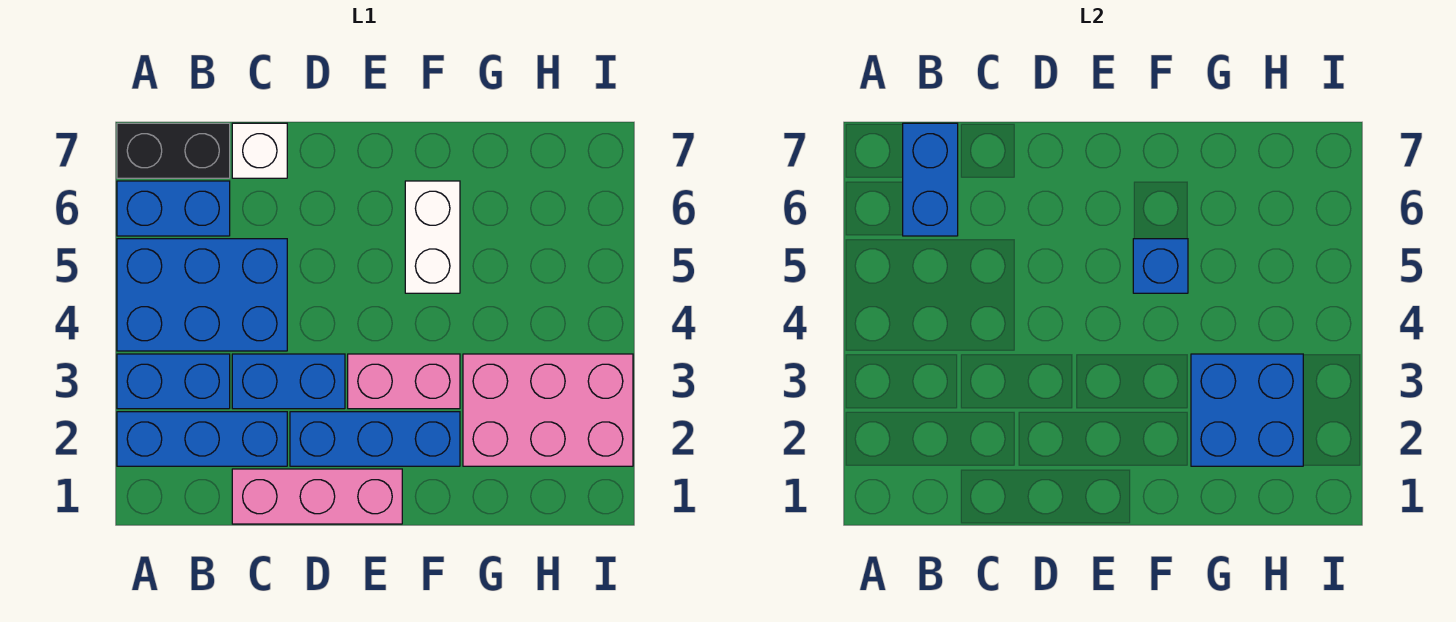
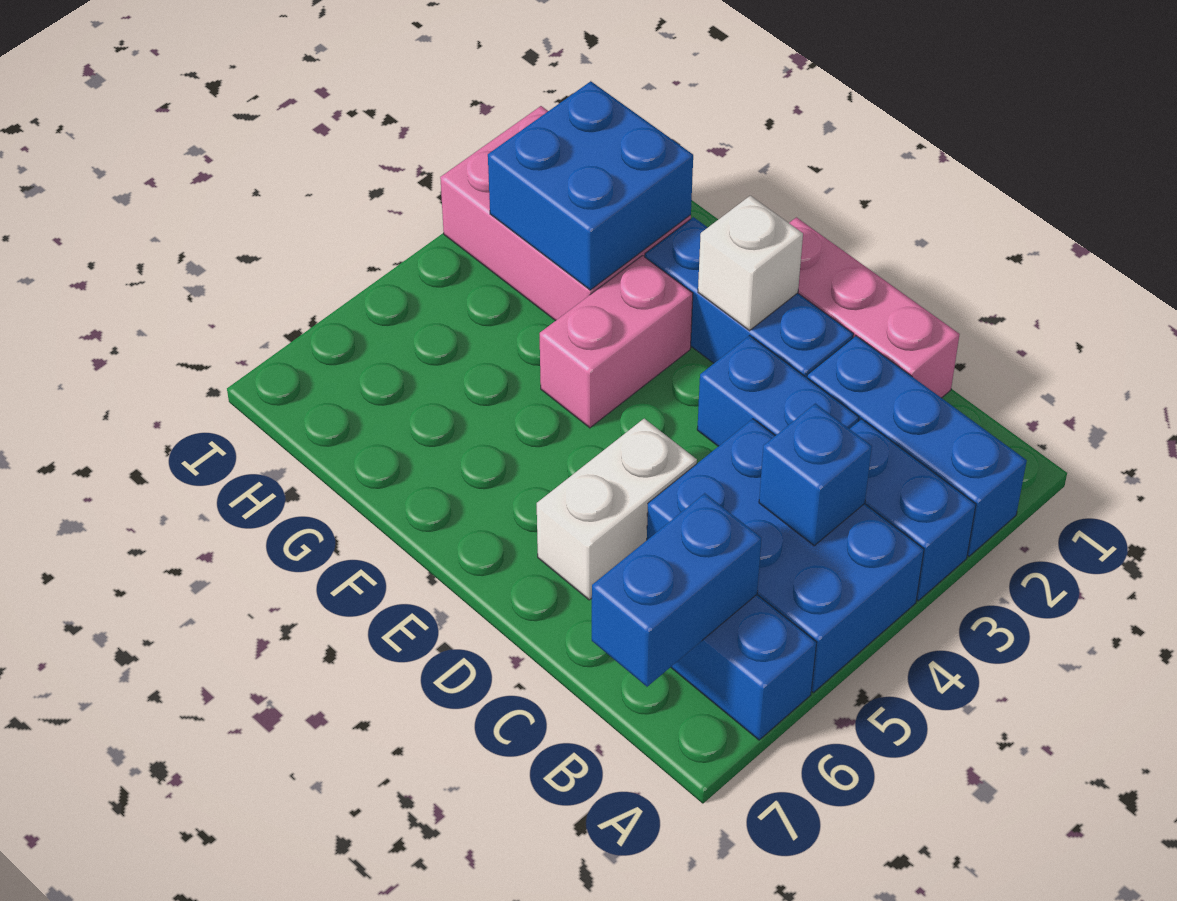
black 1x2 brick [117,123,230,178] -> none
white 1x1 brick [232,123,287,178] -> white 1x1 brick moved to [698,196,803,331]
pink 1x2 brick [348,354,460,409] -> pink 1x2 brick turned to [540,256,693,428]
white 1x2 brick [405,181,460,293] -> white 1x2 brick moved to [537,419,697,600]
blue 1x1 brick [1133,239,1188,293] -> blue 1x1 brick moved to [759,403,872,546]

